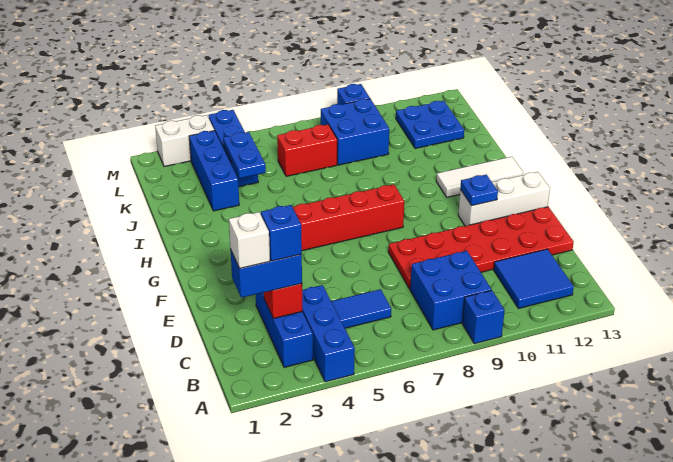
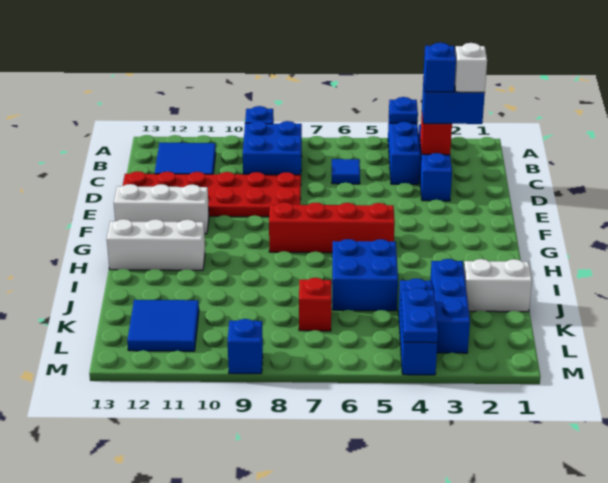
blue 1x2 tile [331,289,391,328] -> blue 1x1 tile [332,159,360,184]
blue 1x1 plate [460,175,498,206] -> blue 1x1 plate moved to [389,97,418,123]
white 1x3 tile [436,157,523,197] -> white 1x3 brick [107,219,205,270]
blue 1x2 plate [223,132,266,178] -> blue 1x2 plate moved to [401,288,438,343]
red 1x2 brick [277,125,337,176] -> red 1x1 brick [299,278,331,331]
blue 2x2 brick [320,99,389,165] -> blue 2x2 brick moved to [332,239,398,311]
blue 2x2 plate [396,101,464,149] -> blue 2x2 tile [127,300,199,351]
white 1x2 brick [155,115,214,166] -> white 1x2 brick moved to [464,259,532,312]

